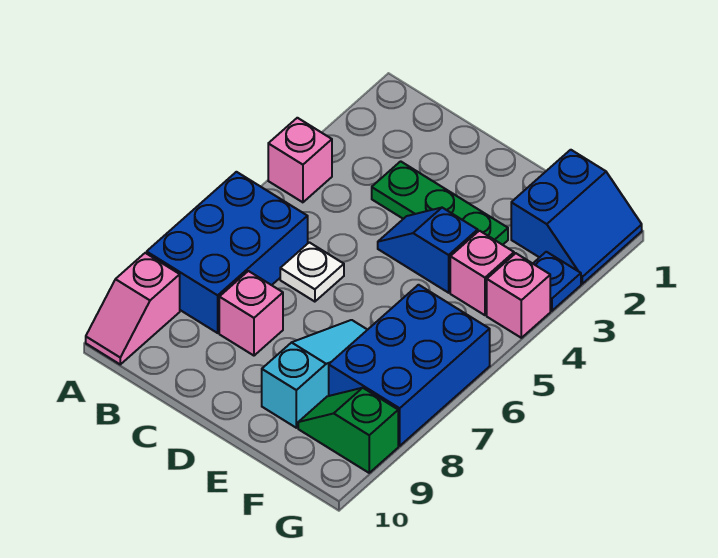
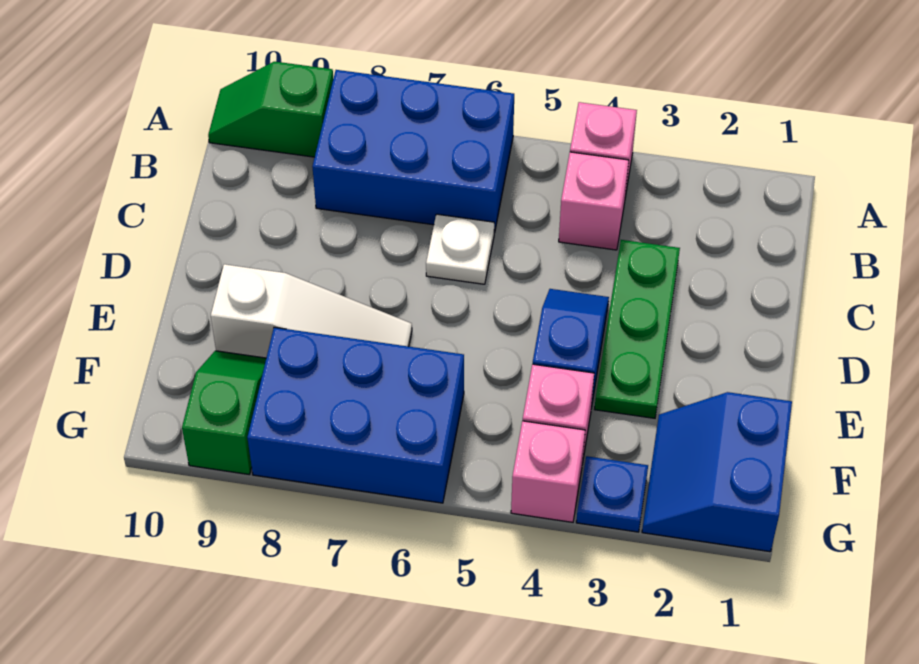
pink 1x2 slope [86,253,180,364] -> green 1x2 slope [208,62,333,157]
pink 1x1 brick [219,271,283,356] -> pink 1x1 brick moved to [559,152,629,250]
cyan 1x3 slope [262,320,367,428] -> white 1x3 slope [211,264,412,358]
blue 2x2 slope [511,150,642,284] -> blue 2x2 slope turned to [642,392,792,552]

